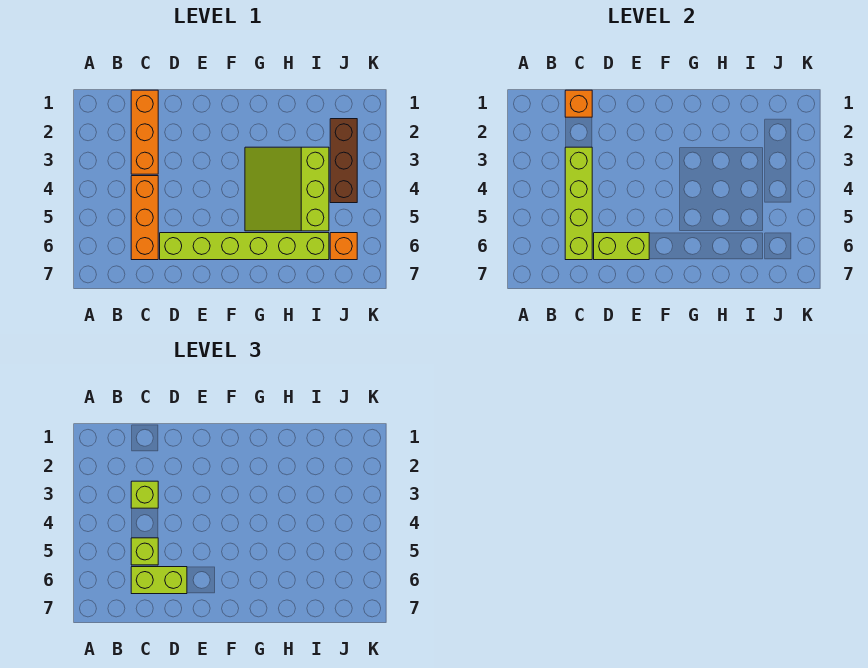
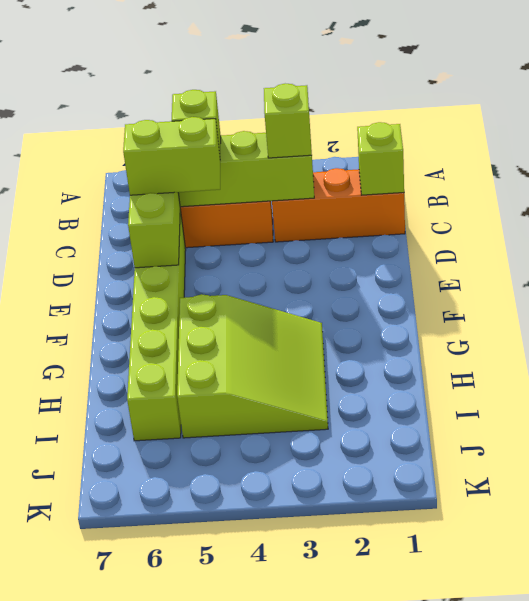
orange 1x1 brick [565,90,592,117] -> lime 1x1 brick [357,122,404,195]
lime 1x2 brick [131,567,187,594] -> lime 1x2 brick turned to [123,117,220,195]
lime 3x3 slope [245,147,329,231] -> lime 3x3 slope turned to [177,294,328,438]
brown 1x3 brick [330,119,357,203] -> none
orange 1x1 brick [330,233,357,260] -> none

